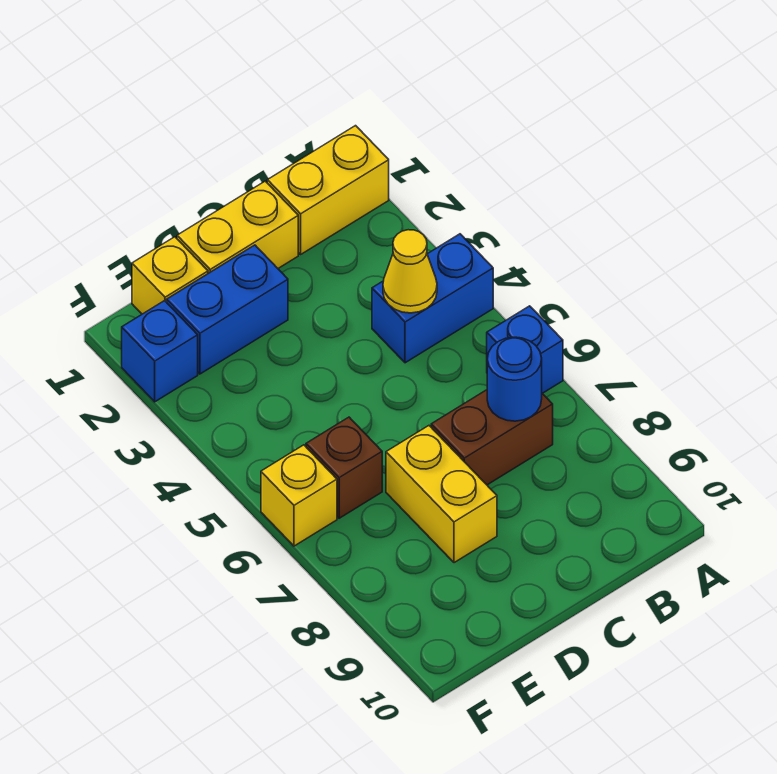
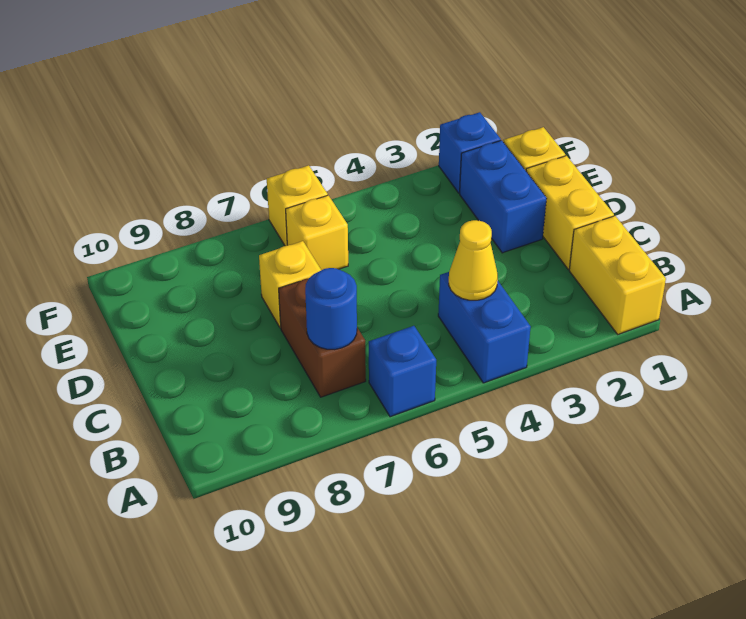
yellow 1x2 brick [386,426,497,563] -> yellow 1x1 brick [259,241,321,328]
brown 1x1 brick [306,417,382,518] -> yellow 1x1 brick [286,195,348,270]

